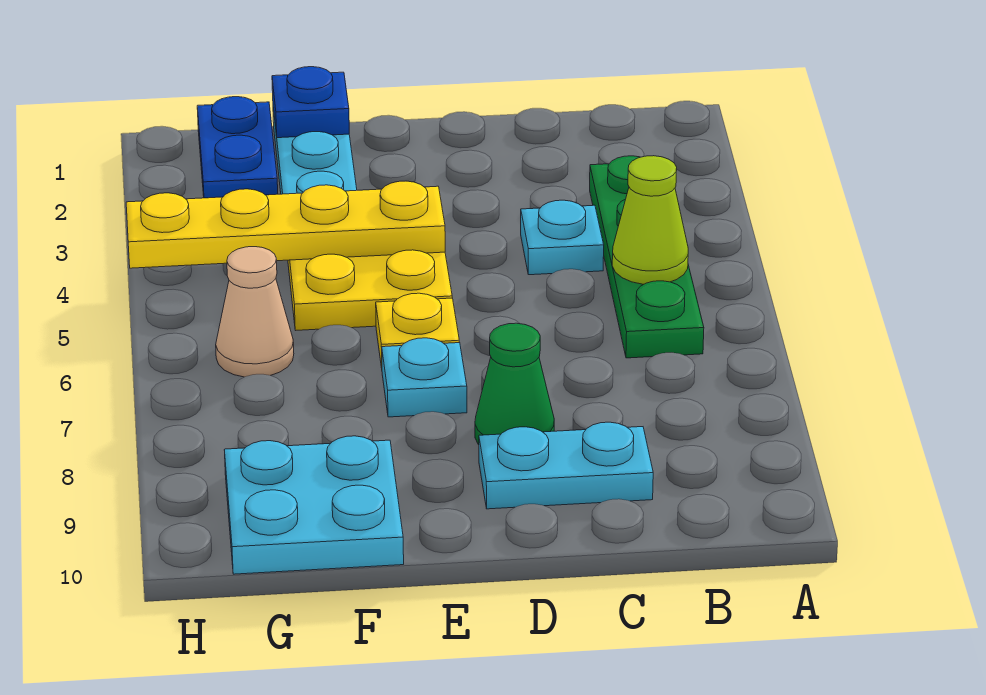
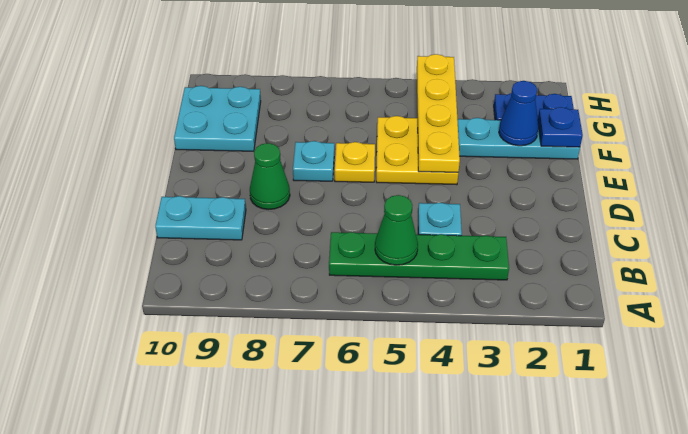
lime 1x1 cone [612,156,688,284] -> green 1x1 cone [375,195,418,265]
cyan 1x2 plate [479,422,653,509] -> cyan 1x2 plate turned to [155,196,246,240]
none -> blue 1x1 cone [499,81,538,146]
tan 1x1 cone [216,247,294,377] -> none

